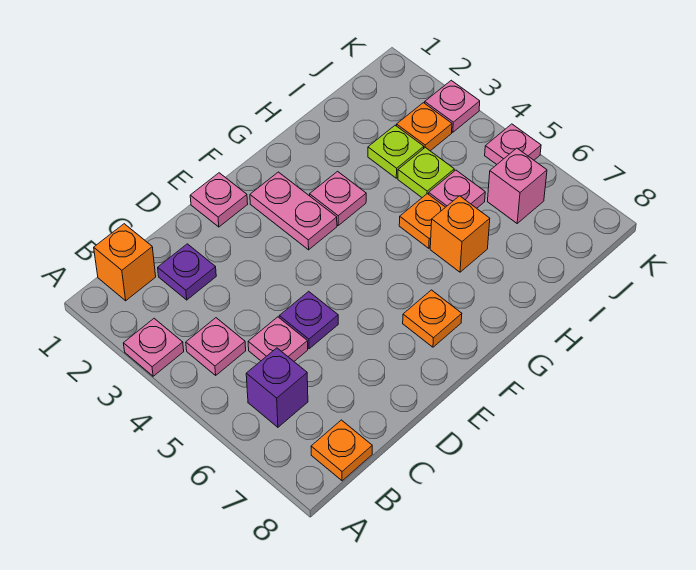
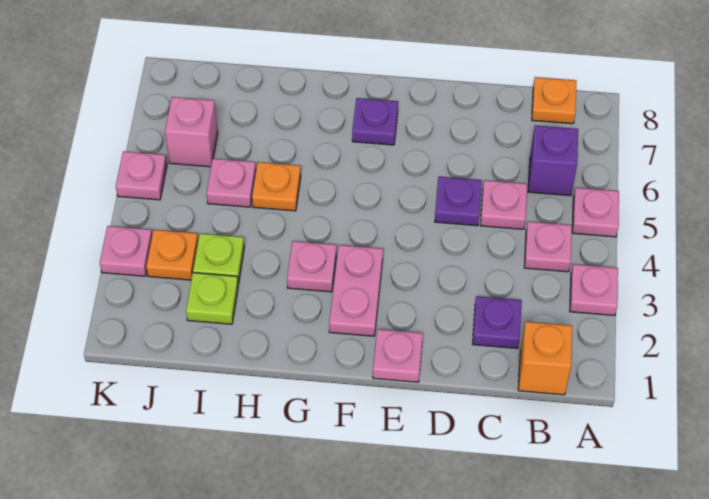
none -> pink 1x1 plate [572,188,619,237]
orange 1x1 plate [403,290,462,347] -> purple 1x1 plate [352,98,398,145]
orange 1x1 brick [430,196,490,272] -> none
lime 1x1 plate [398,148,454,197] -> lime 1x1 plate moved to [186,273,238,324]

